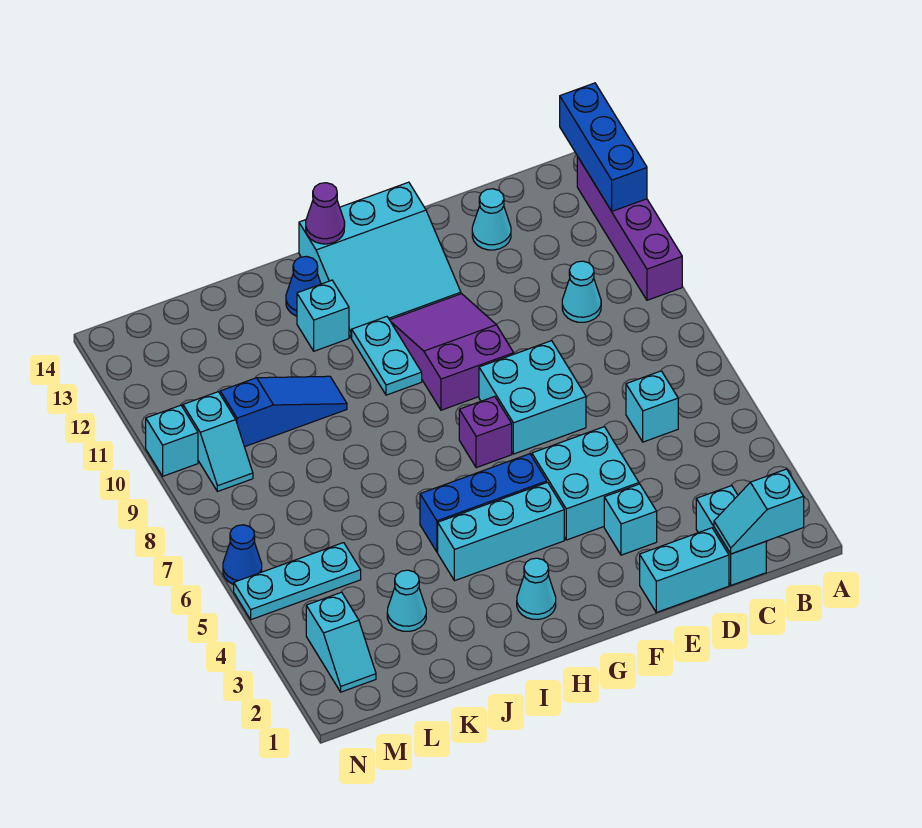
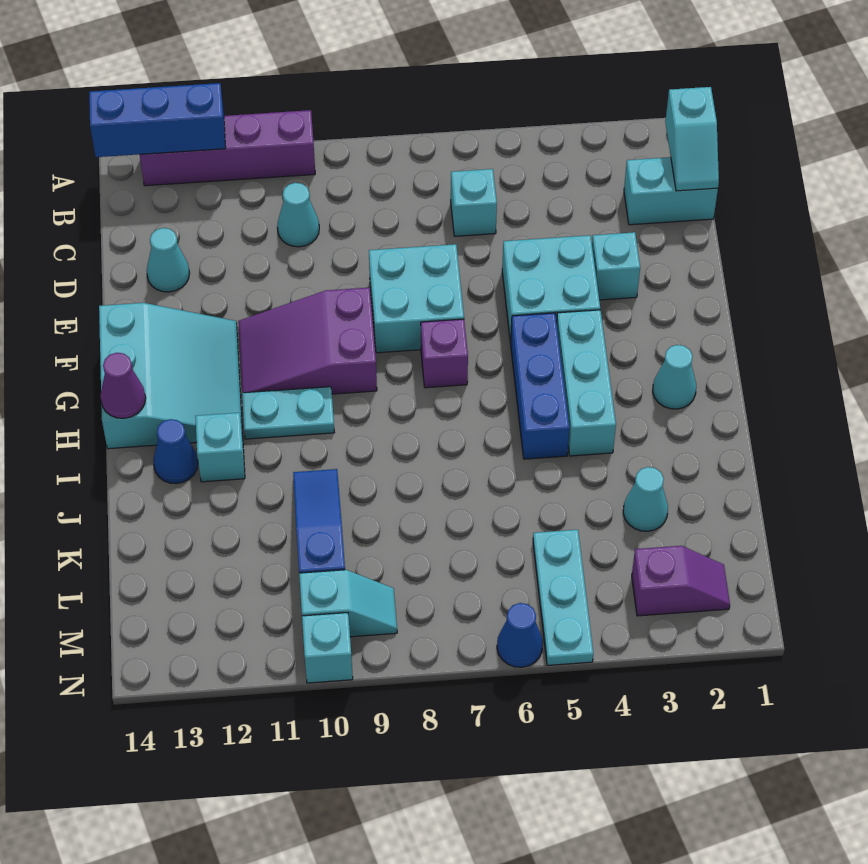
cyan 1x2 brick [640,528,729,612] -> none
cyan 1x2 slope [306,592,376,692] -> purple 1x2 slope [632,546,730,616]

